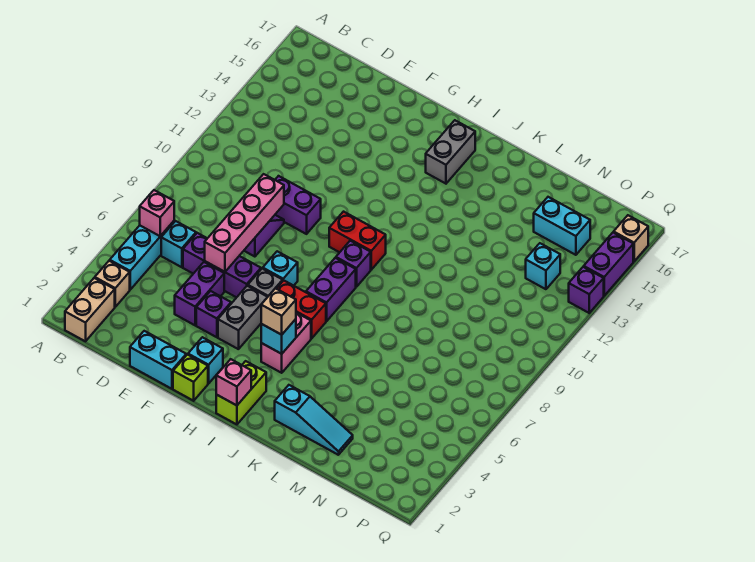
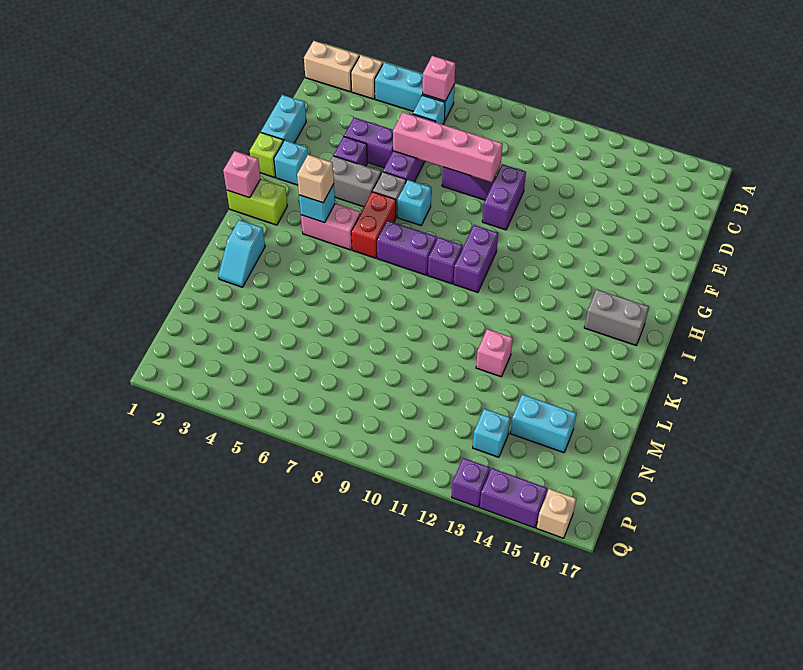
red 1x2 brick [329,212,386,270] -> purple 1x2 brick [454,225,498,292]
cyan 1x3 slope [275,385,353,455] -> cyan 1x2 slope [218,220,265,287]
none -> pink 1x1 brick [476,329,513,377]
cyan 1x2 brick [534,197,590,255] -> cyan 1x2 brick turned to [510,394,577,453]

